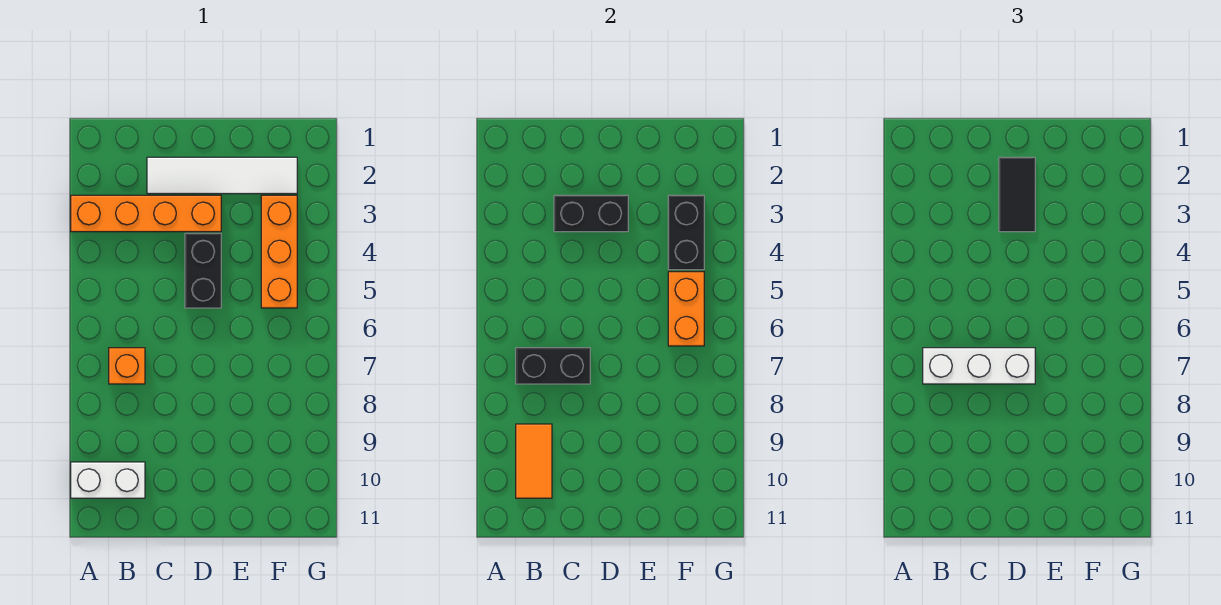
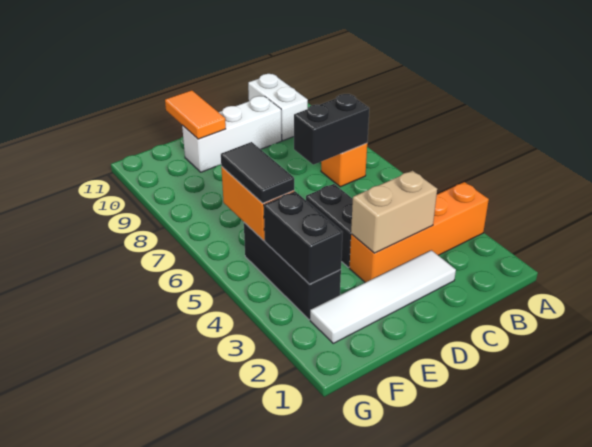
white 1x2 brick [71,462,145,498] -> white 1x2 brick turned to [248,74,308,141]
white 1x3 brick [923,348,1035,384] -> white 1x3 brick moved to [182,96,282,172]
orange 1x2 tile [516,424,552,498] -> orange 1x2 tile moved to [165,90,226,139]
black 1x2 brick [554,195,628,232] -> tan 1x2 brick [351,171,437,253]
black 1x2 tile [999,157,1035,232] -> black 1x2 tile moved to [221,142,294,203]
orange 1x3 brick [261,195,297,308] -> black 1x3 brick [244,223,341,320]

